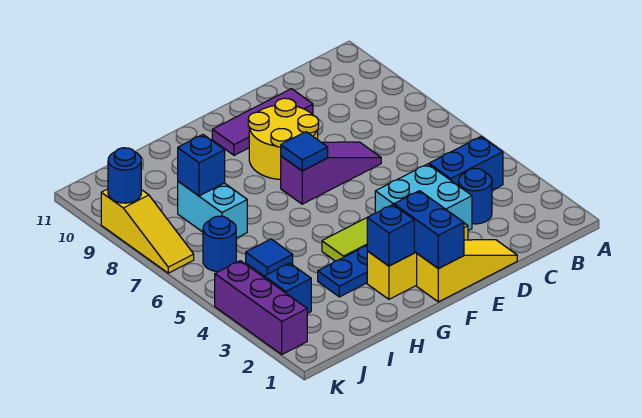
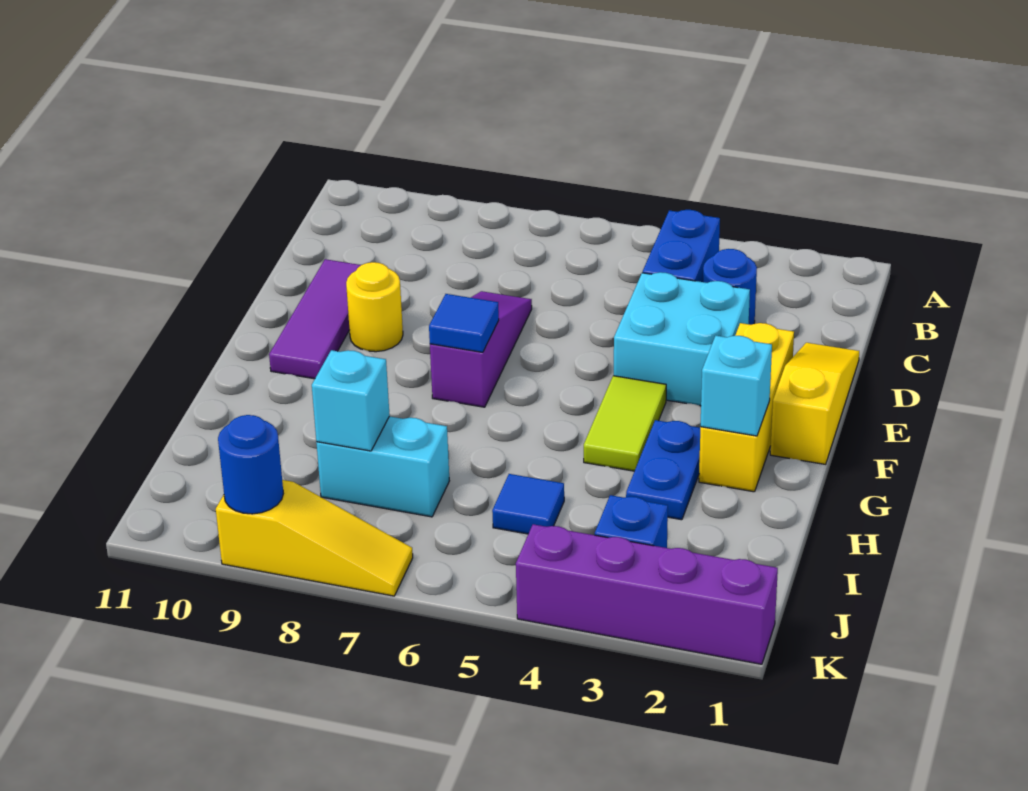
yellow 2x2 round brick [248,98,319,180] -> yellow 1x1 round brick [346,262,403,352]
blue 1x2 brick [394,191,464,269] -> none
blue 1x1 brick [367,205,414,266] -> cyan 1x1 brick [701,336,772,436]
blue 1x1 brick [178,135,225,196] -> cyan 1x1 brick [312,350,390,451]
blue 1x1 round brick [203,216,236,272] -> none
purple 1x3 brick [215,261,307,354] -> purple 1x4 brick [516,524,778,664]

